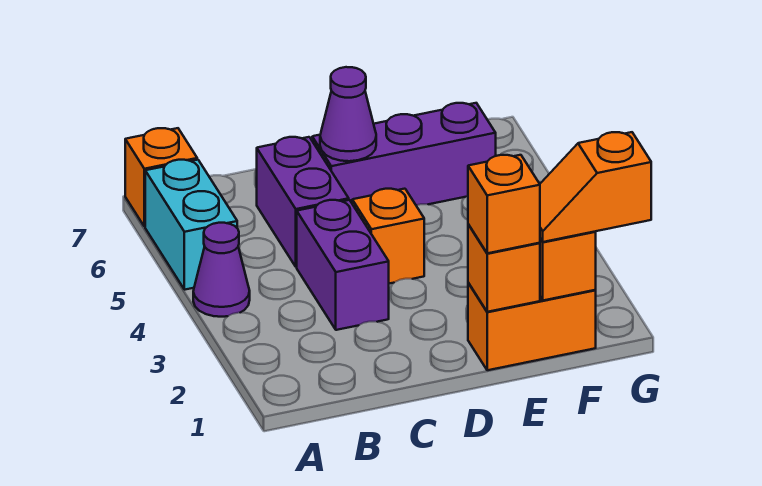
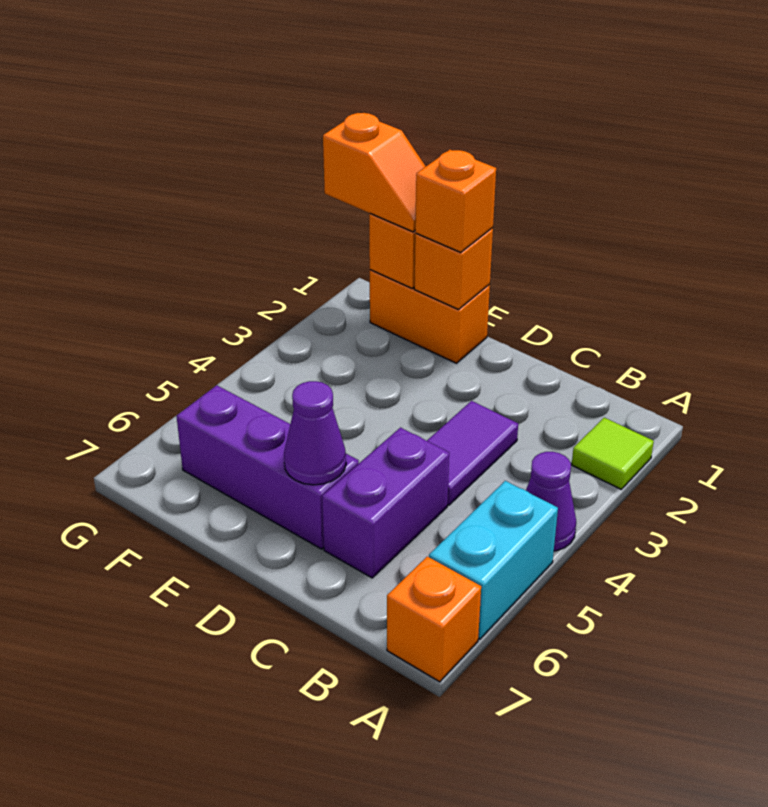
none -> lime 1x1 tile [572,418,654,489]
purple 1x2 brick [297,200,389,330] -> purple 1x2 tile [427,401,518,505]
orange 1x1 brick [352,189,424,284] -> none

